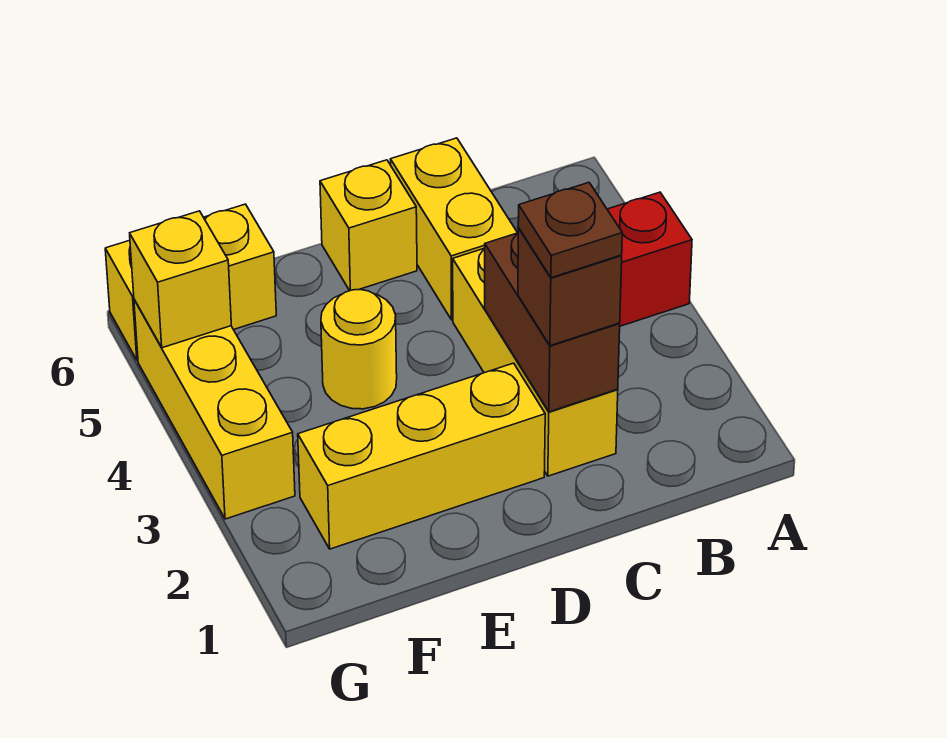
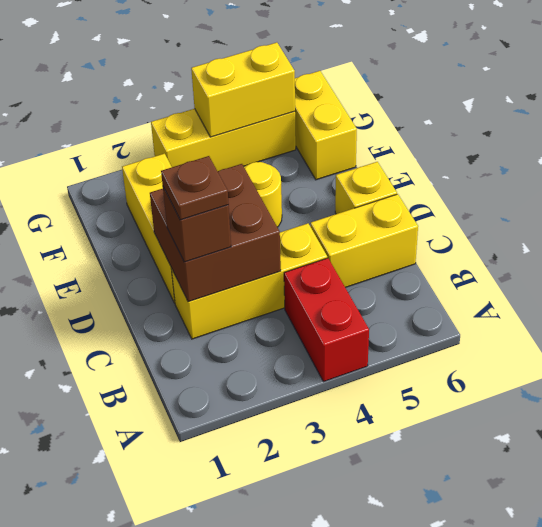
brown 1x2 brick [485,233,620,412] -> brown 2x2 brick [150,164,281,302]
yellow 1x1 brick [130,211,231,348] -> yellow 1x2 brick [191,42,295,137]

